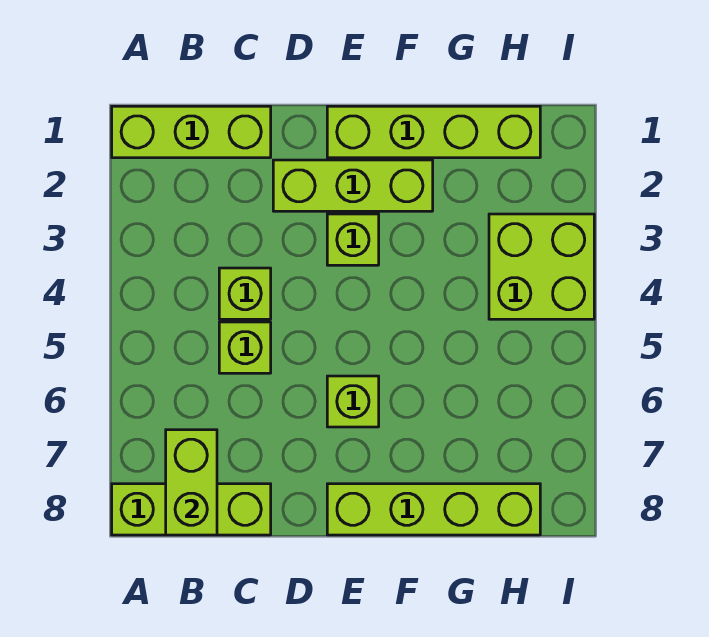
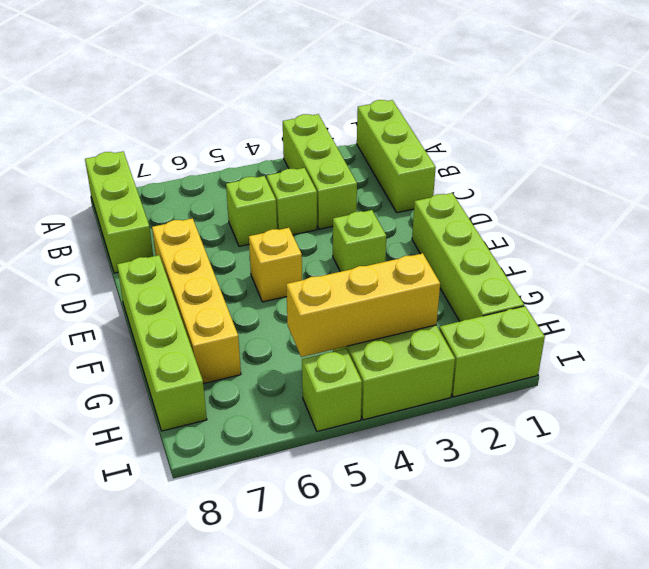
lime 1x2 brick [166,430,217,535] -> lime 1x2 brick moved to [439,306,545,397]
lime 1x3 brick [273,160,433,211] -> lime 1x3 brick moved to [283,114,357,229]
none -> yellow 1x4 brick [152,218,241,384]
none -> yellow 1x1 brick [249,228,302,302]
lime 1x1 brick [327,376,379,427] -> lime 1x1 brick moved to [302,349,362,431]
none -> yellow 1x3 brick [286,253,440,357]

